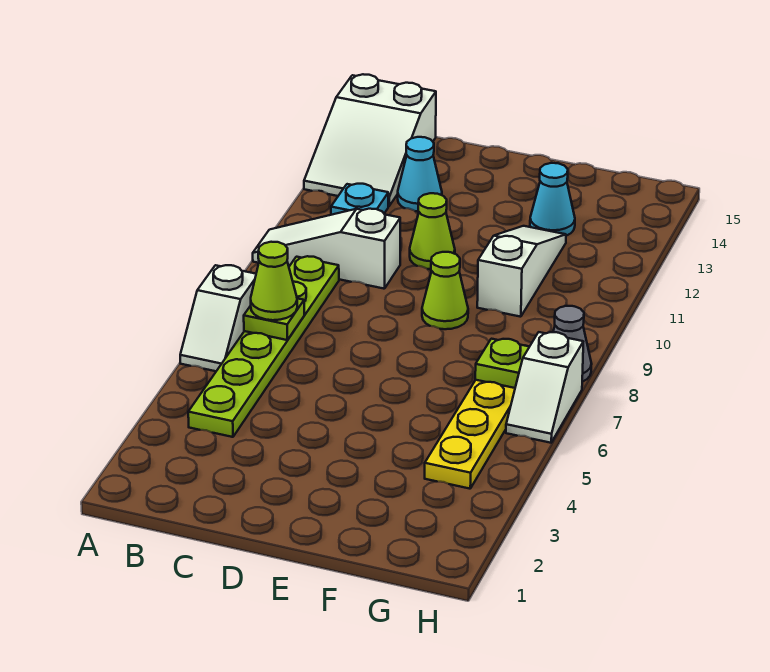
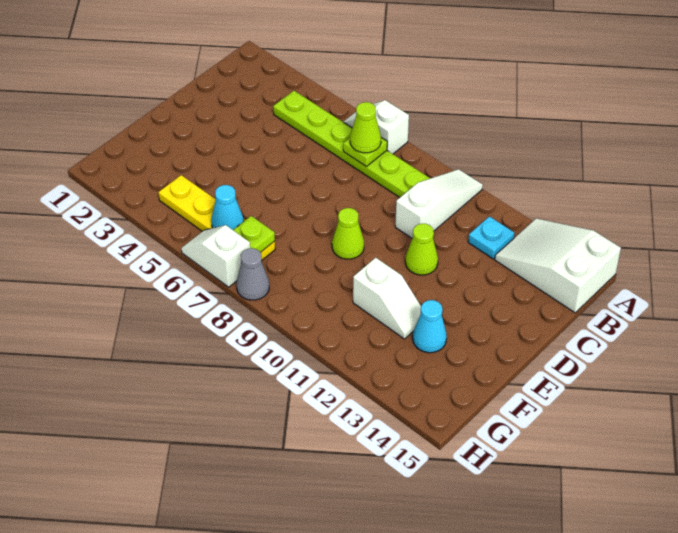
cyan 1x1 cone [398,137,442,212] -> cyan 1x1 cone moved to [211,185,244,230]
white 1x3 slope [477,226,566,317] -> white 1x2 slope [353,258,421,339]

